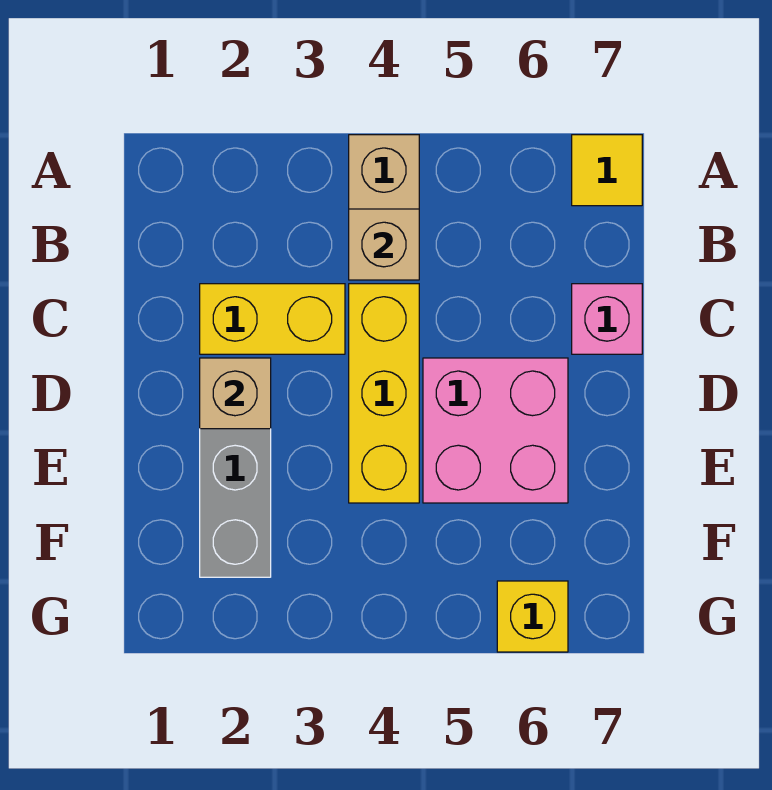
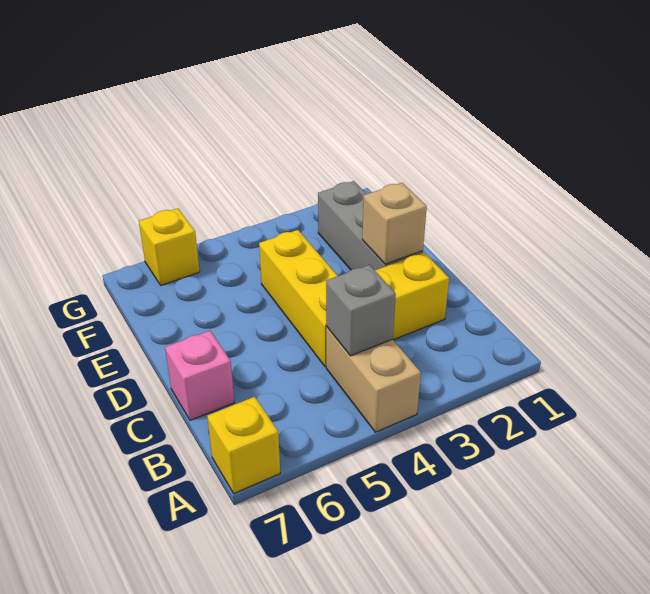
yellow 1x1 tile [572,135,642,206] -> yellow 1x1 brick [207,397,280,493]
tan 1x1 brick [349,209,419,280] -> grey 1x1 brick [326,265,396,356]
pink 2x2 brick [423,358,568,503] -> none

